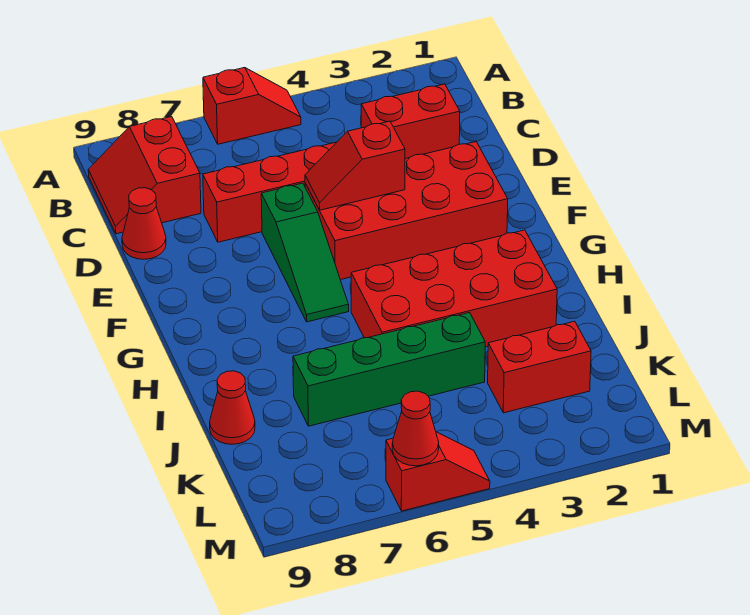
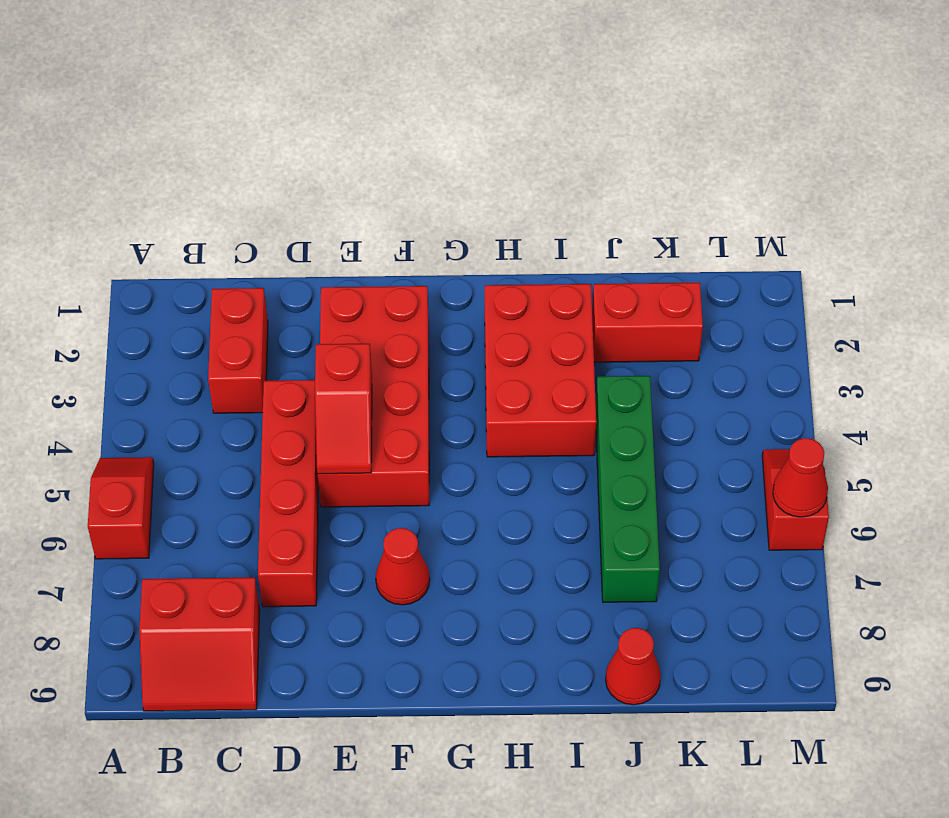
red 1x1 cone [122,188,166,259] -> red 1x1 cone moved to [376,528,430,605]
green 1x3 slope [261,183,349,322] -> none
red 2x4 brick [351,230,557,347] -> red 2x3 brick [485,284,596,457]
red 1x2 brick [488,321,591,413] -> red 1x2 brick turned to [592,283,703,362]

